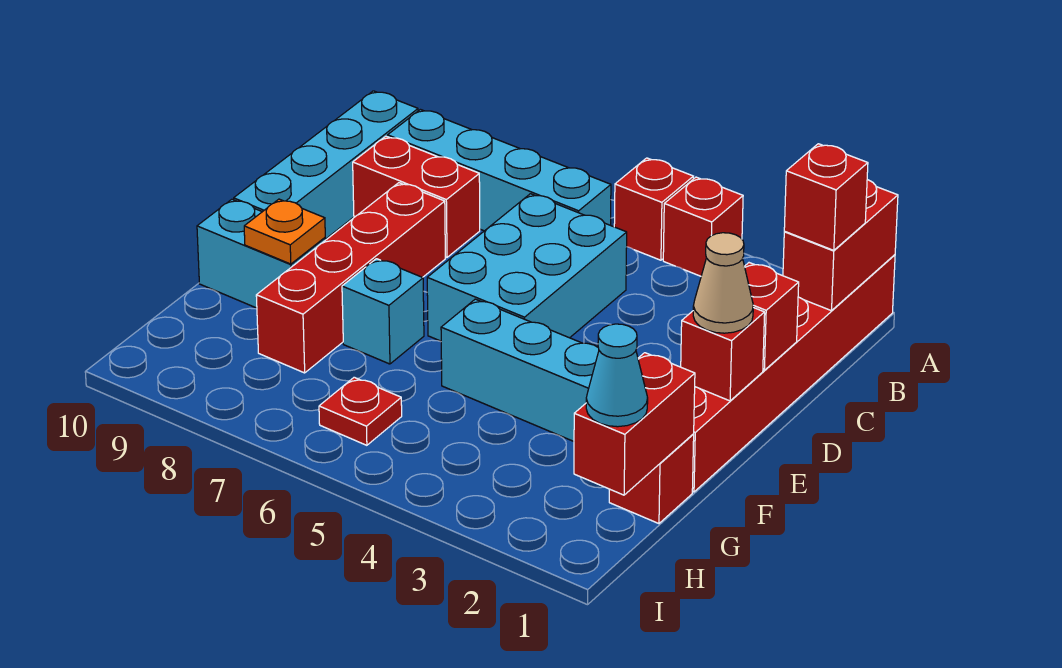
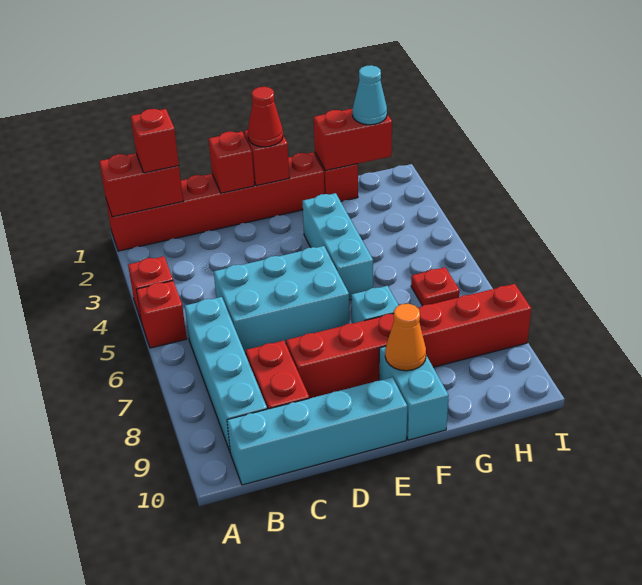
red 1x4 brick [256,183,445,373] -> red 1x6 brick [286,284,531,398]
tan 1x1 cone [693,233,753,333] -> red 1x1 cone [248,87,283,147]
orange 1x1 plate [244,199,325,264] -> orange 1x1 cone [385,304,426,371]

